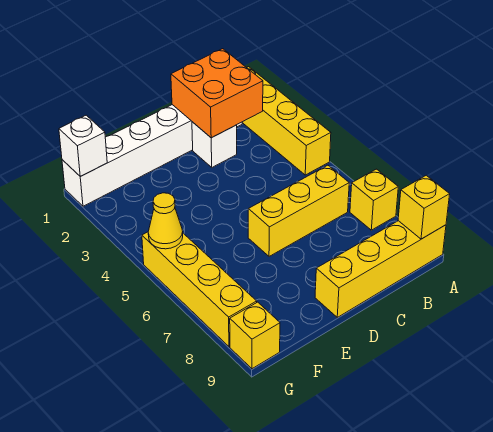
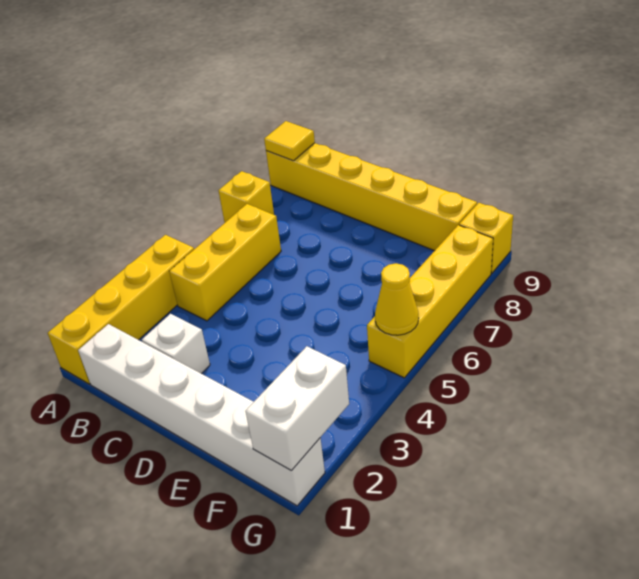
yellow 1x4 brick [315,221,446,317] -> yellow 1x6 brick [266,143,477,251]
yellow 1x1 brick [398,175,450,239] -> yellow 1x1 tile [264,121,315,161]
orange 2x2 brick [171,49,263,138] -> none
yellow 1x3 brick [248,165,349,256] -> yellow 1x3 brick turned to [169,204,281,321]
white 1x1 brick [59,115,107,176] -> white 1x2 brick [245,346,349,471]

